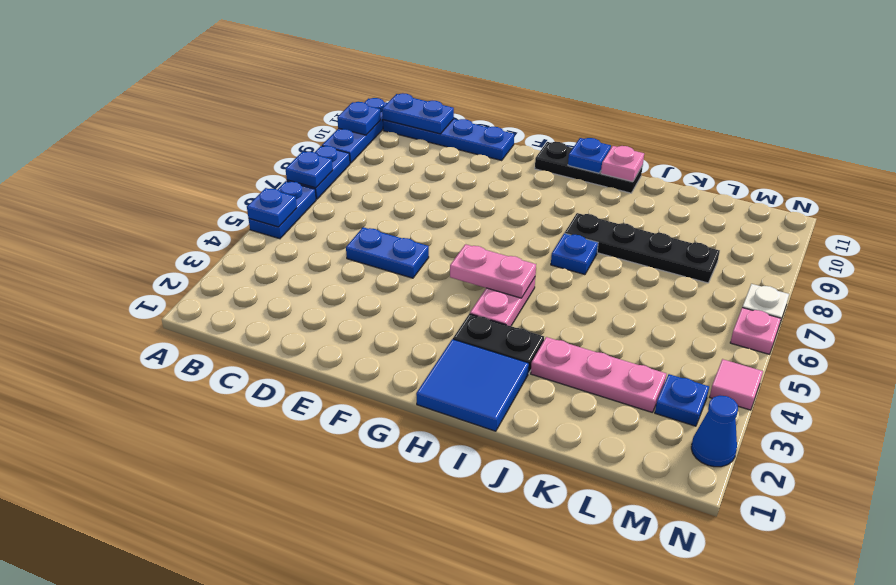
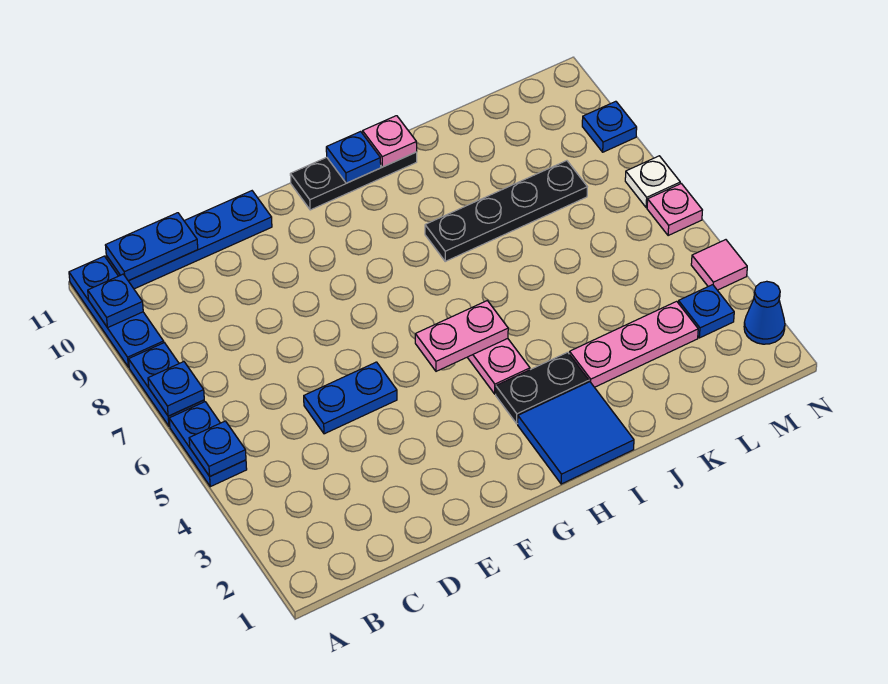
blue 1x1 plate [551,233,598,275] -> blue 1x1 plate moved to [582,101,637,152]

